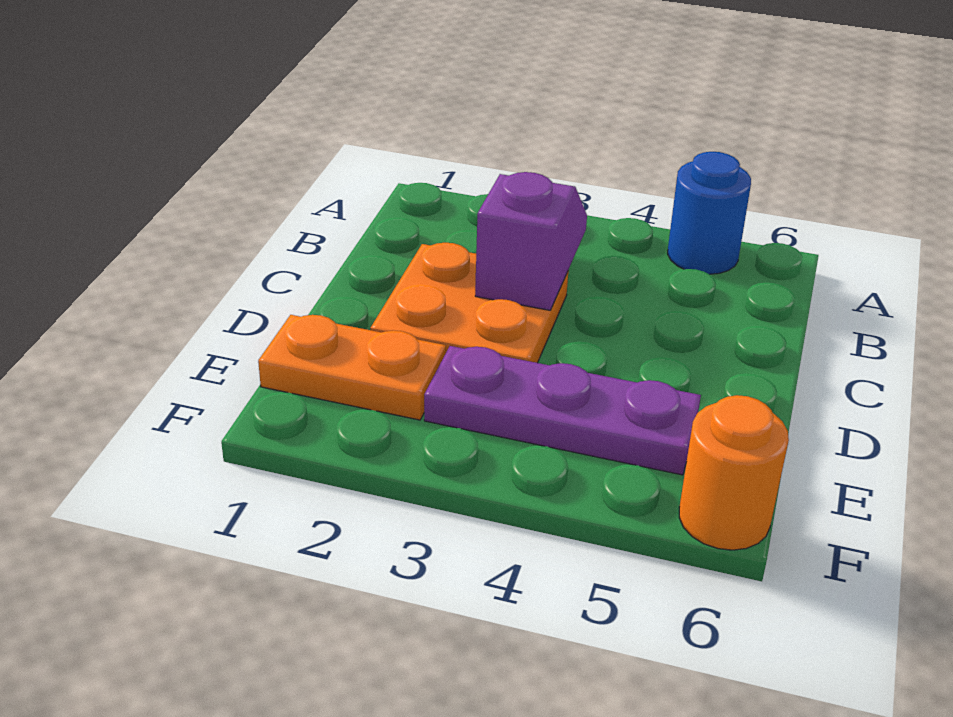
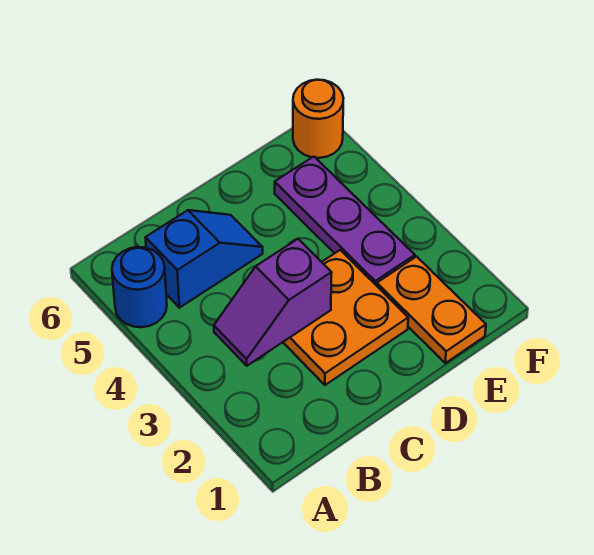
none -> blue 1x2 slope [145,210,263,308]

